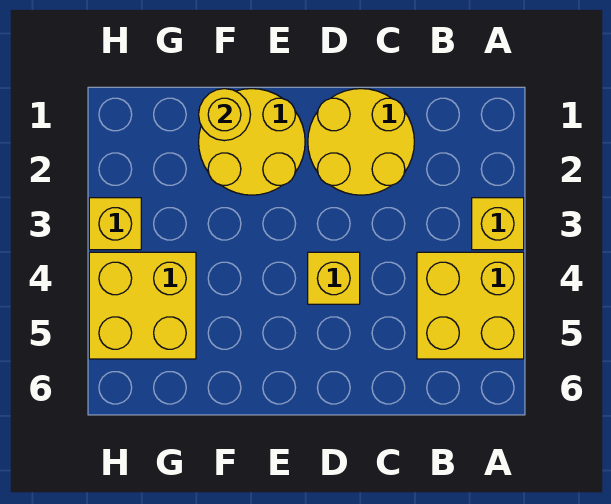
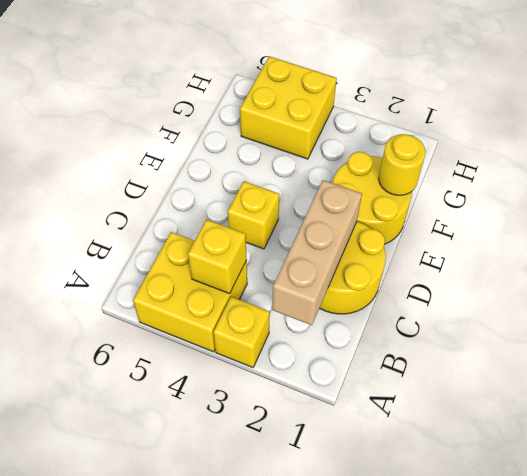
none -> tan 1x3 brick [272,180,362,325]
yellow 1x1 brick [89,198,141,250] -> yellow 1x1 brick moved to [188,220,247,294]

